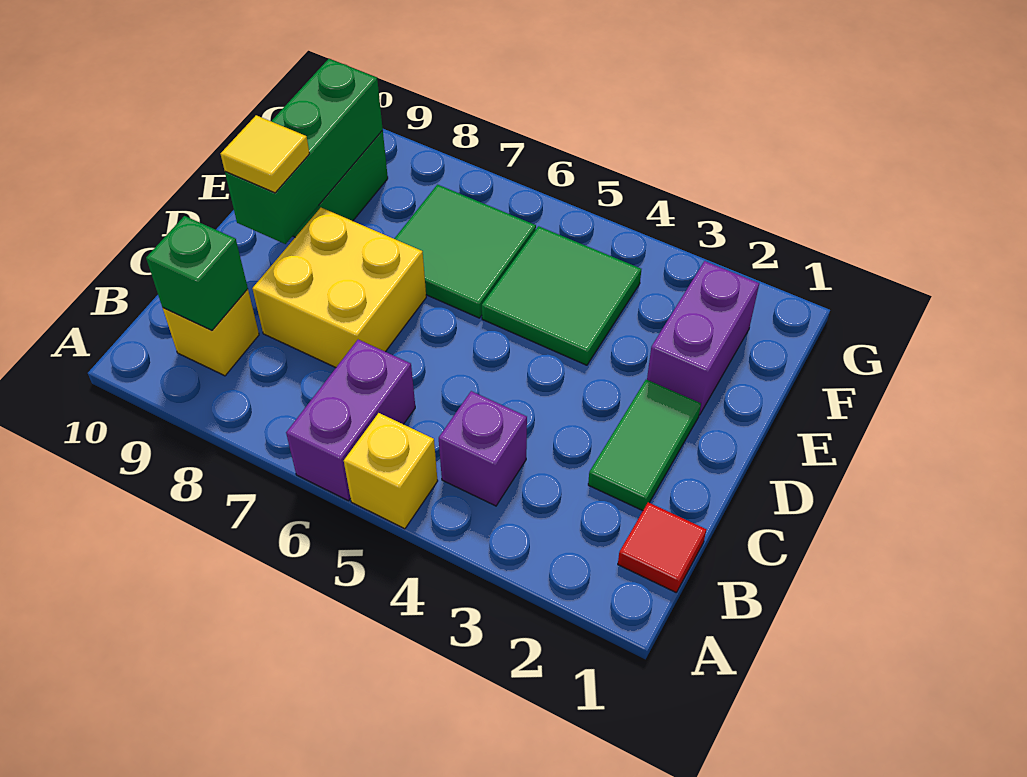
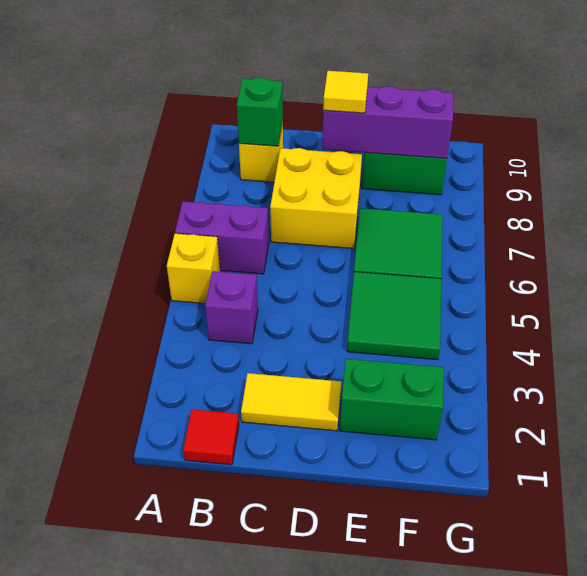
green 1x2 tile [588,380,701,511] -> yellow 1x2 tile [241,373,342,431]
green 1x3 brick [225,59,383,244] -> purple 1x3 brick [322,86,453,158]
purple 1x2 brick [647,261,759,415] -> green 1x2 brick [340,359,444,440]

